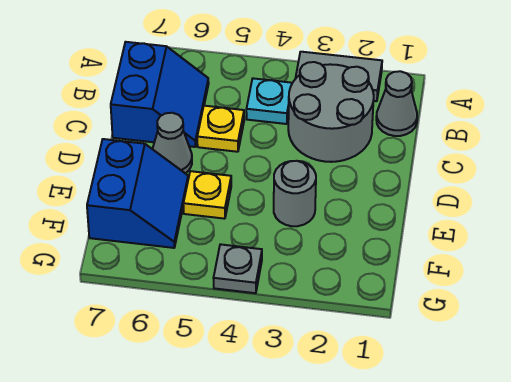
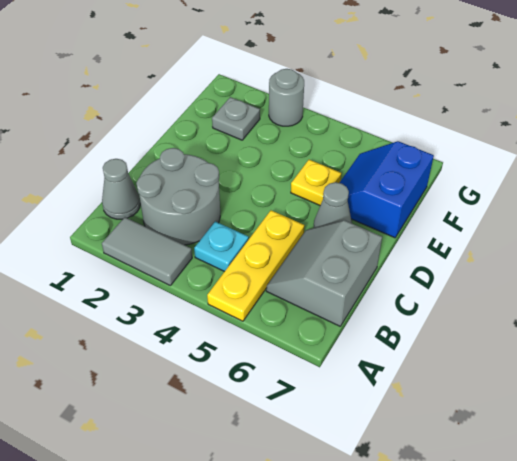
blue 2x2 slope [111,42,209,147] -> grey 2x2 slope [266,220,382,326]
yellow 1x1 plate [197,106,244,152] -> yellow 1x3 plate [207,210,305,321]
grey 1x1 round brick [274,161,316,226] -> grey 1x1 round brick moved to [269,69,304,126]
grey 1x1 plate [214,244,262,293] -> grey 1x1 plate moved to [212,97,260,140]

